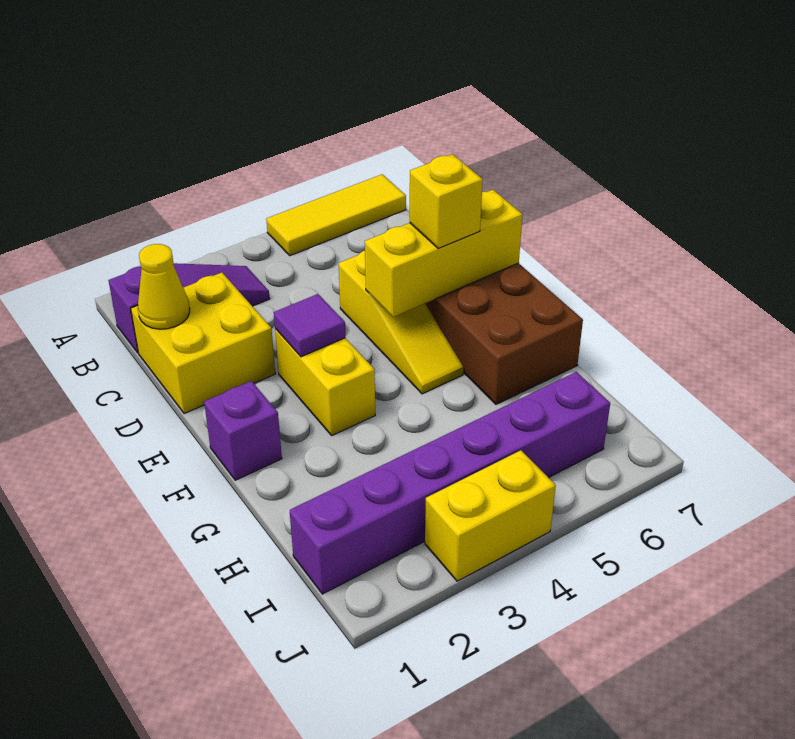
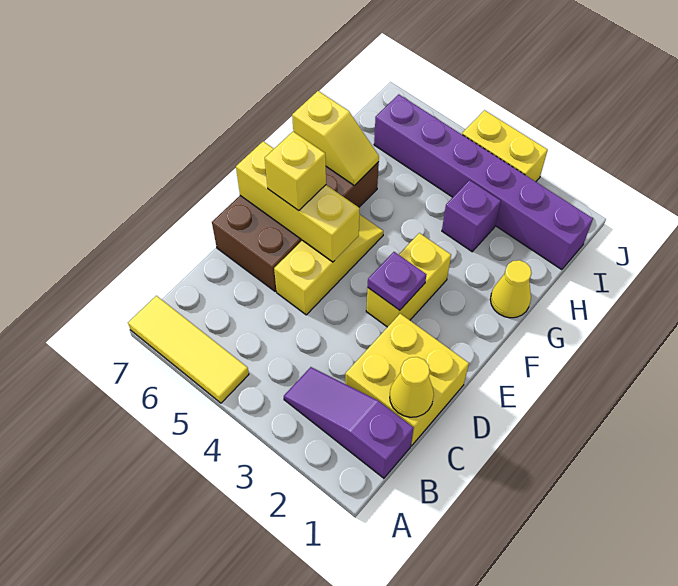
purple 1x1 tile [274,294,345,357] -> purple 1x1 plate [368,252,426,310]
purple 1x1 brick [204,381,282,480] -> purple 1x1 brick moved to [442,180,501,252]
none -> yellow 1x1 cone [490,260,532,318]
none -> yellow 1x2 slope [292,91,379,186]

